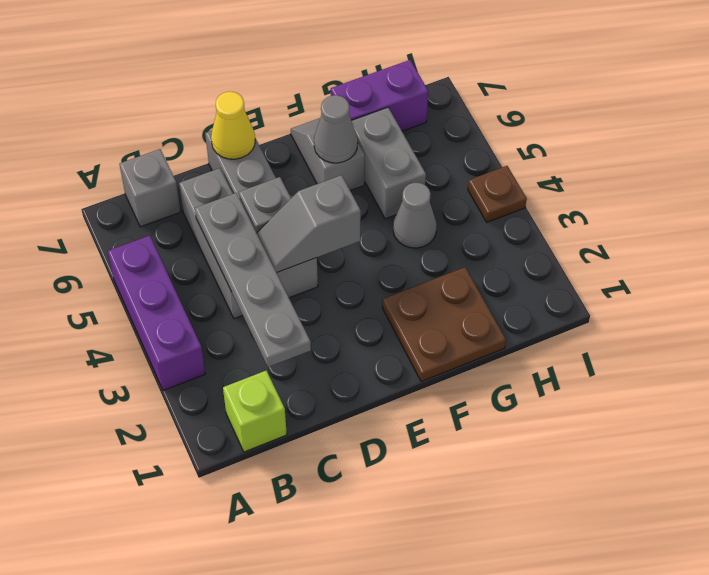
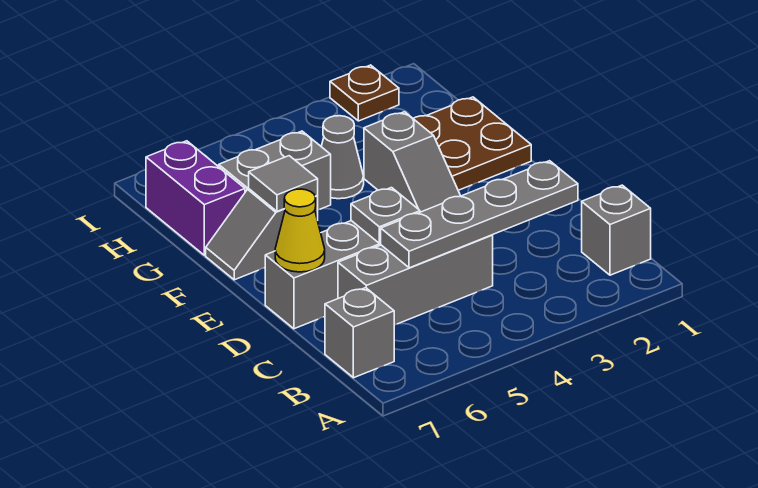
purple 1x3 brick [108,235,205,390] -> none
lime 1x1 brick [223,371,287,452] -> grey 1x1 brick [582,185,651,275]
grey 1x1 cone [314,95,358,163] -> grey 1x1 tile [249,156,318,211]
brown 1x1 plate [468,166,527,222] -> brown 1x1 plate moved to [330,65,399,121]

